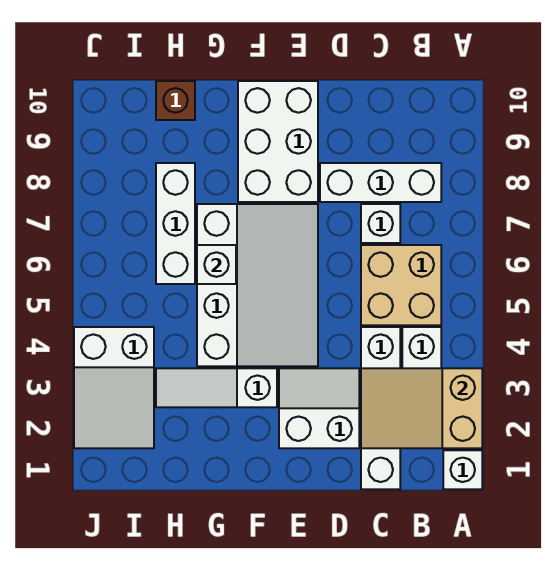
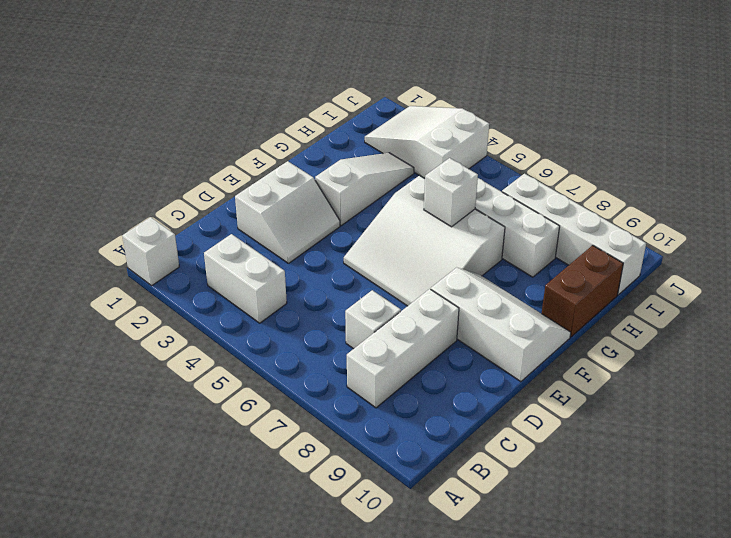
tan 2x3 slope [361,368,482,448] -> none
tan 2x2 brick [361,245,441,325] -> none
white 1x4 brick [361,327,400,489] -> white 1x4 brick moved to [502,174,646,295]
white 3x4 slope [197,204,318,366] -> white 3x3 slope [344,176,505,306]
white 2x3 brick [238,81,318,202] -> white 2x3 slope [431,267,571,382]
brown 1x1 brick [156,81,195,120] -> brown 1x2 brick [542,245,623,337]

